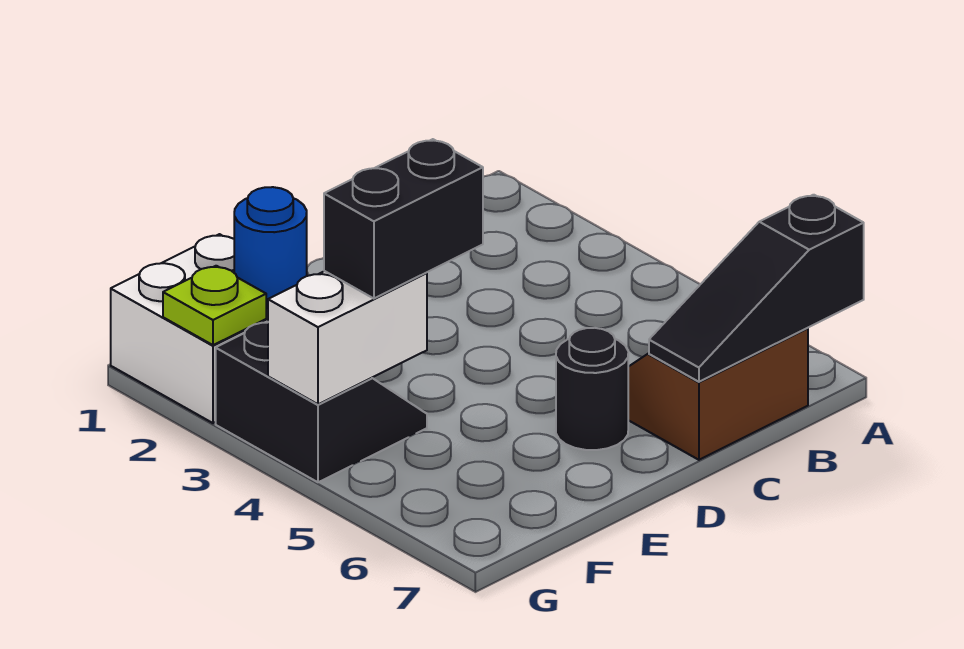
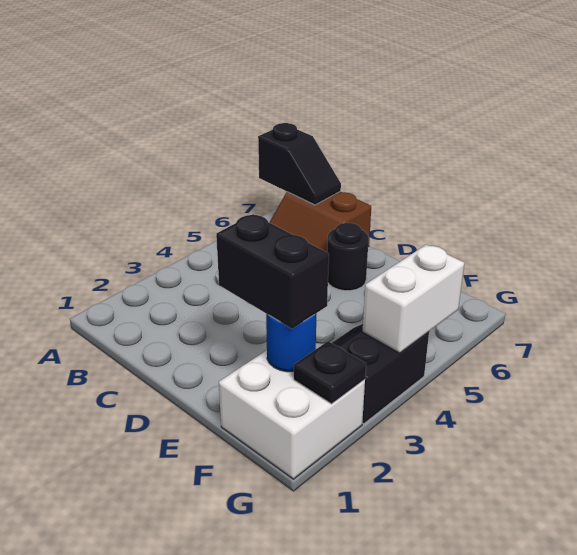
black 1x3 slope [649,195,864,382] -> black 1x2 slope [258,123,341,205]
black 1x2 brick [324,139,483,299] -> black 1x2 brick moved to [216,214,329,329]
white 1x2 brick [268,271,427,404] -> white 1x2 brick turned to [362,244,464,353]
lime 1x1 plate [163,266,266,345] -> black 1x1 plate [294,341,366,404]

